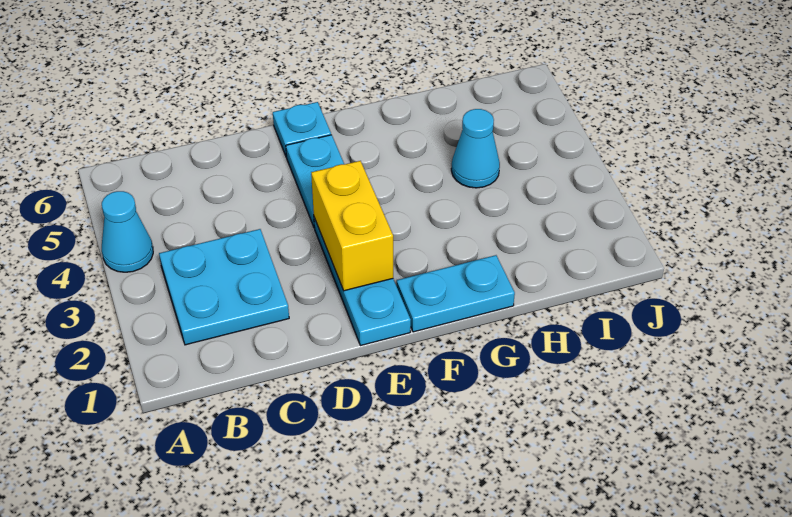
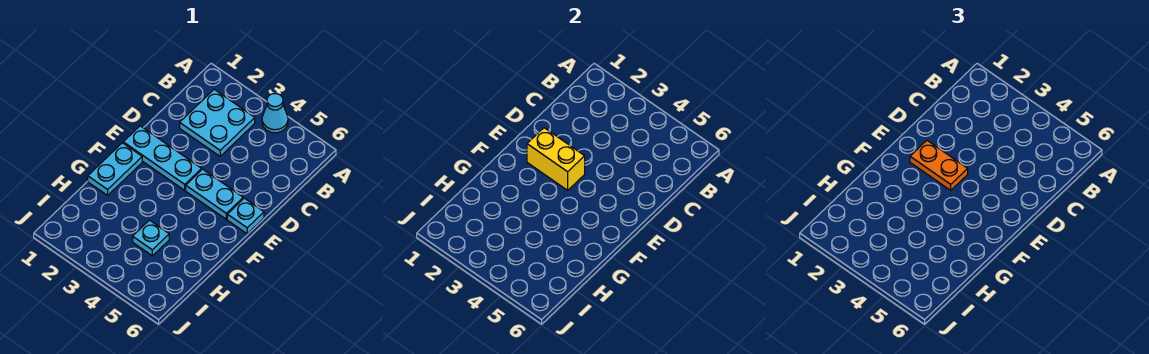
none -> orange 1x2 plate [910,141,968,190]
cyan 1x1 cone [451,109,500,188] -> cyan 1x1 plate [133,220,169,256]

